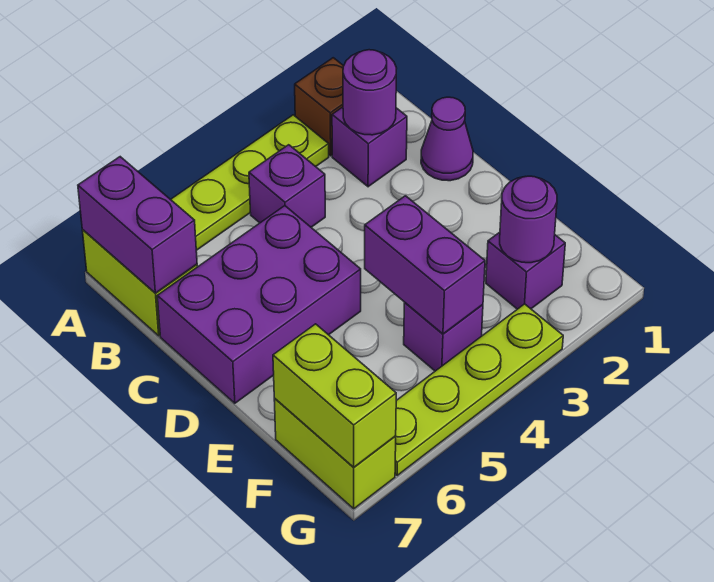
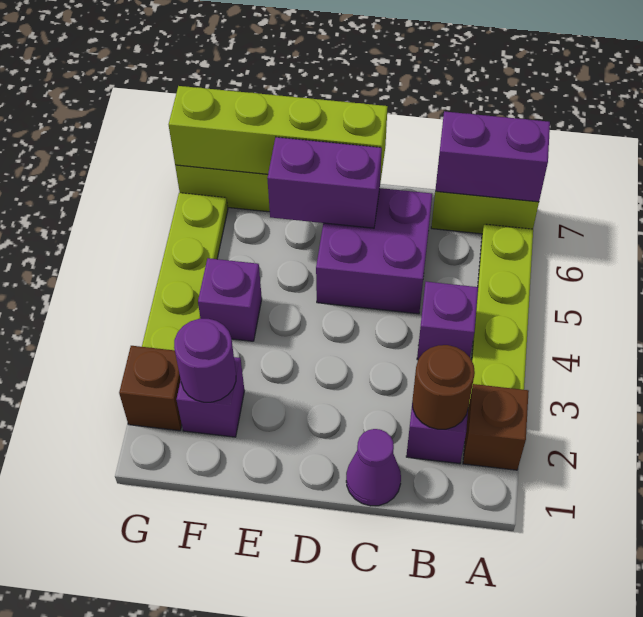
purple 1x1 round brick [343,50,397,135] -> brown 1x1 round brick [412,345,475,429]
purple 2x3 brick [157,206,361,403] -> purple 2x2 brick [316,188,432,314]
purple 1x2 brick [365,196,485,334] -> purple 1x2 brick moved to [267,137,382,228]
lime 1x2 brick [273,324,396,467] -> lime 1x4 brick [169,86,388,182]
none -> brown 1x1 brick [119,346,182,431]

